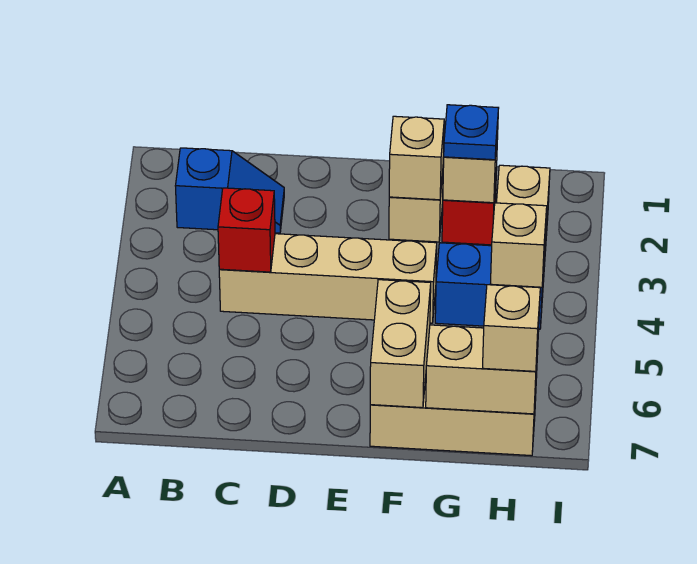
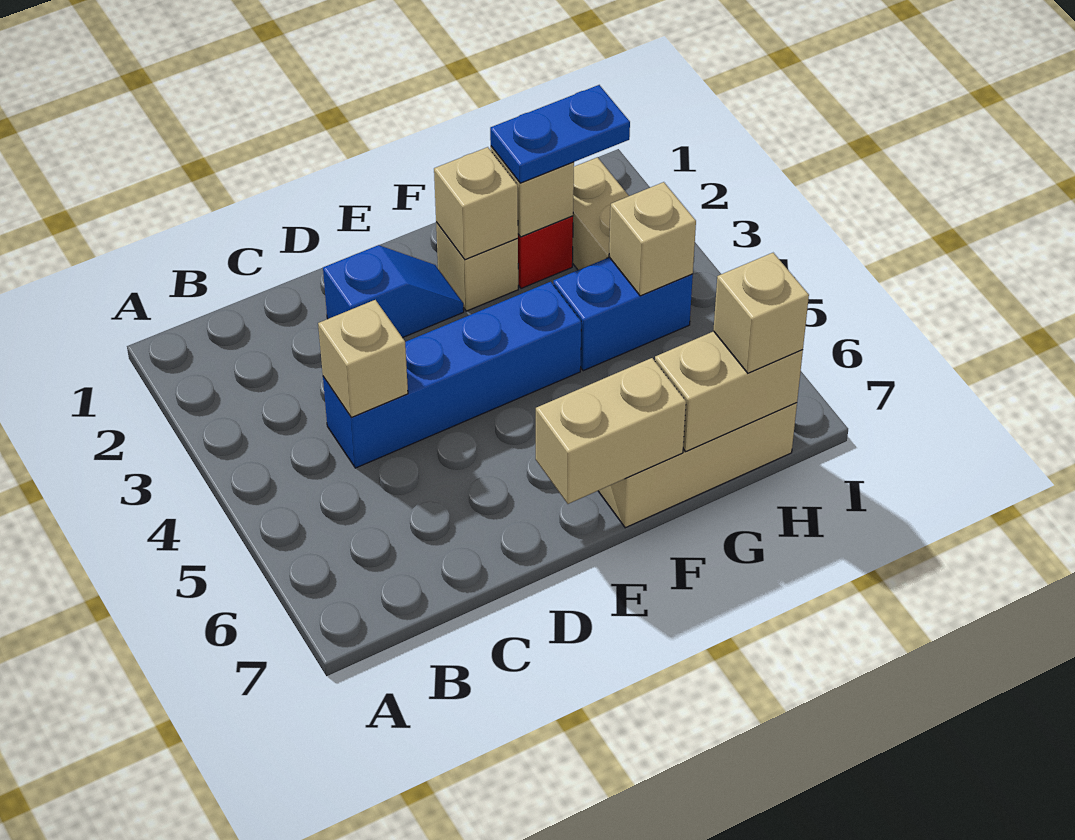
blue 1x2 slope [176,148,284,233] -> blue 1x2 slope moved to [323,245,464,338]
tan 1x4 brick [219,234,437,323] -> blue 1x4 brick [323,282,581,468]
red 1x1 brick [218,188,275,272] -> tan 1x1 brick [318,300,408,418]
tan 1x2 brick [370,280,431,408] -> tan 1x2 brick turned to [536,358,686,504]
blue 1x1 plate [444,105,499,160] -> blue 1x2 plate [490,85,630,183]

